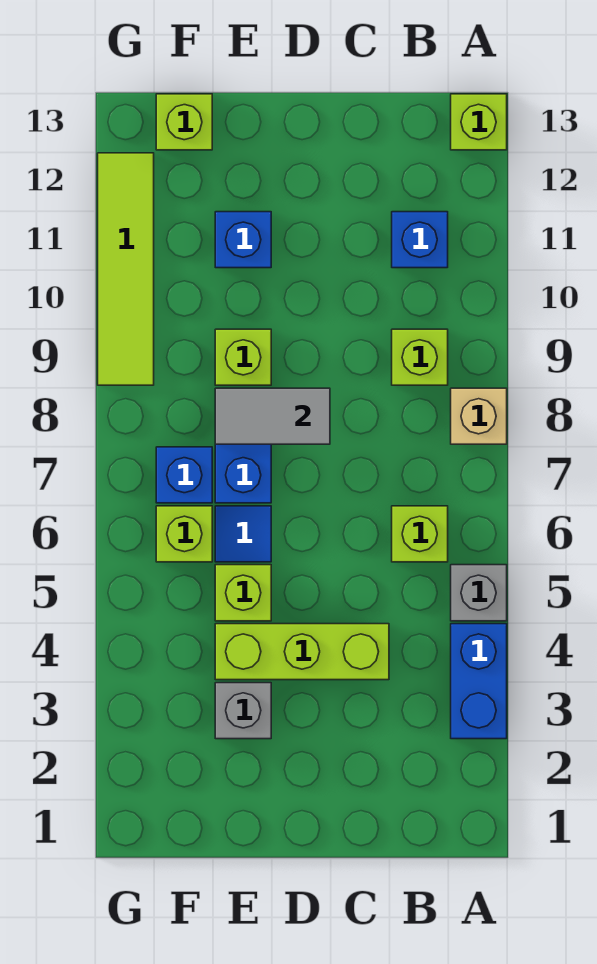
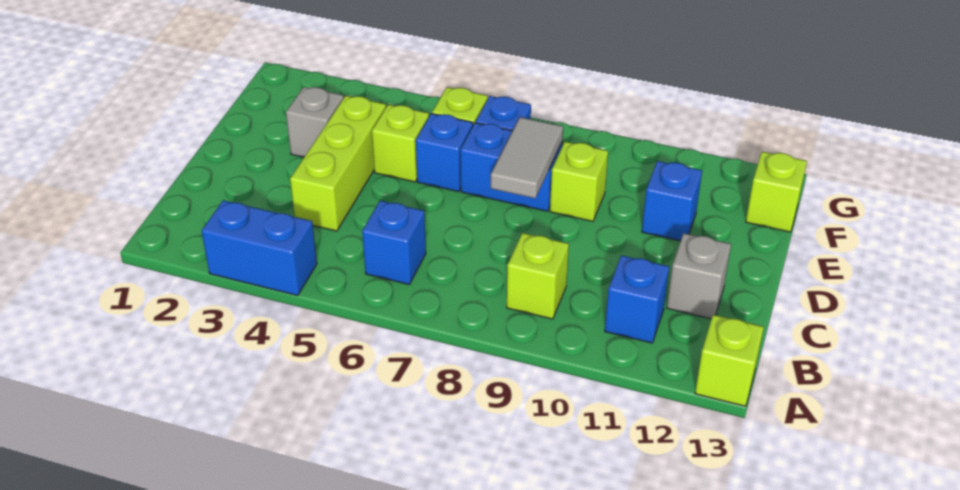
grey 1x1 brick [451,565,507,621] -> grey 1x1 brick moved to [667,233,731,319]
tan 1x1 brick [451,388,507,444] -> none
lime 1x1 brick [392,506,448,562] -> blue 1x1 brick [362,201,426,284]
blue 1x1 tile [215,506,271,562] -> blue 1x1 brick [416,114,473,192]
lime 1x4 tile [98,153,154,385] -> none

